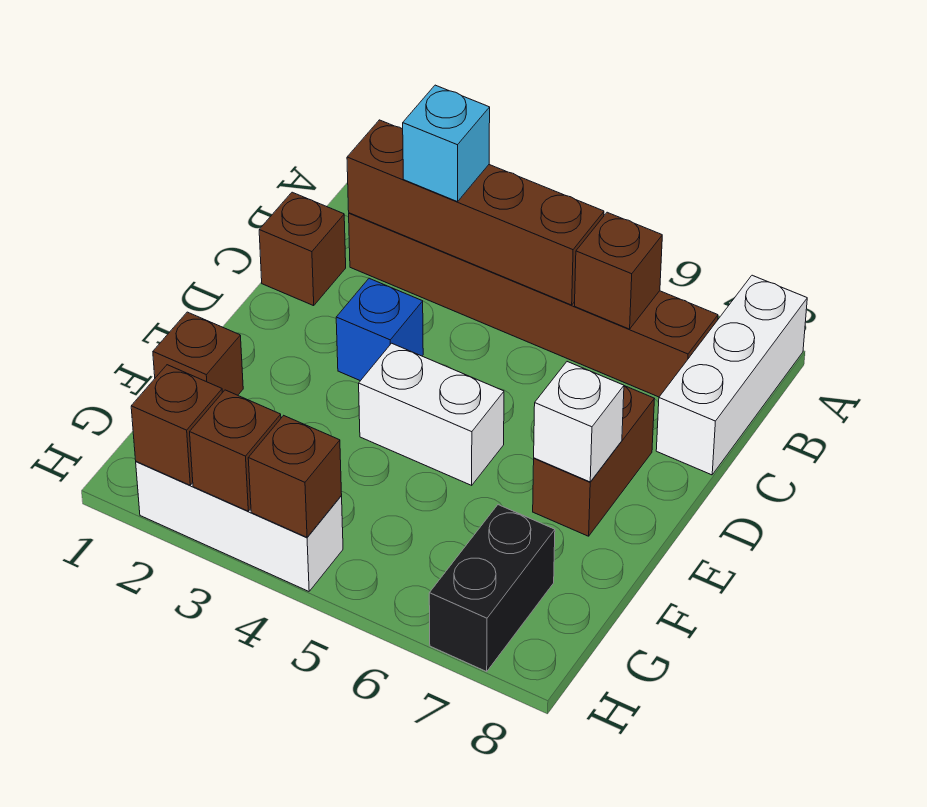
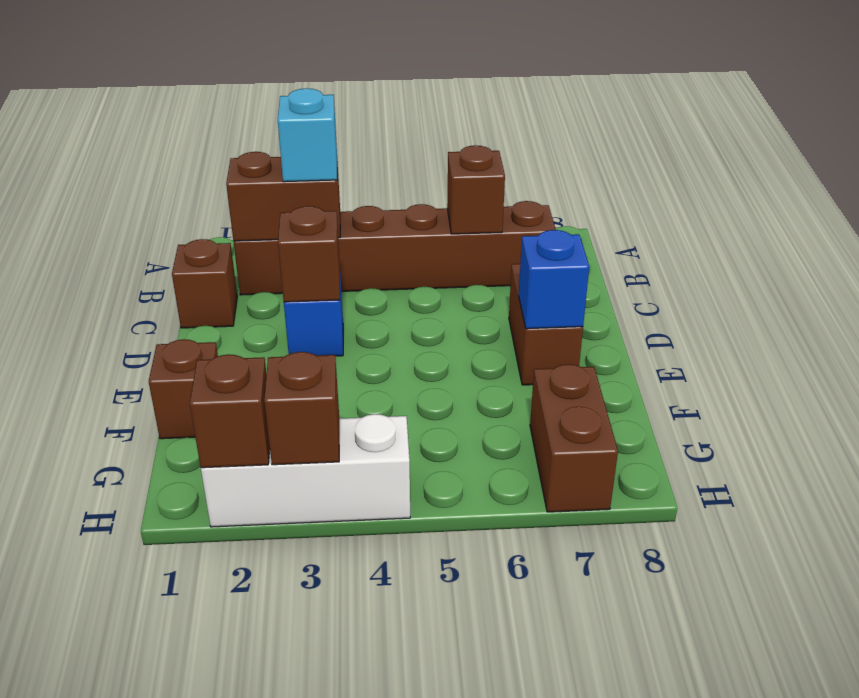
white 1x3 brick [656,275,807,475] -> none
brown 1x4 brick [347,120,604,305] -> brown 1x2 brick [226,152,340,241]
white 1x2 brick [359,343,504,485] -> none
white 1x1 brick [534,362,624,482] -> blue 1x1 brick [519,230,589,329]
black 1x2 brick [429,505,555,672] -> brown 1x2 brick [530,364,618,512]
brown 1x1 brick [248,416,342,537] -> brown 1x1 brick moved to [278,206,340,302]

